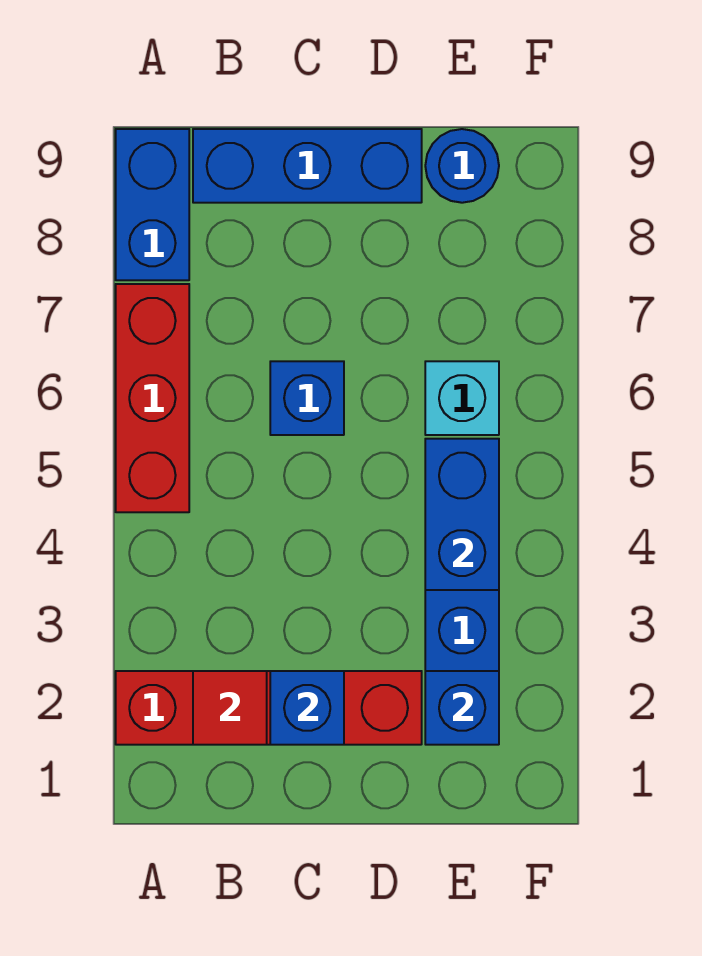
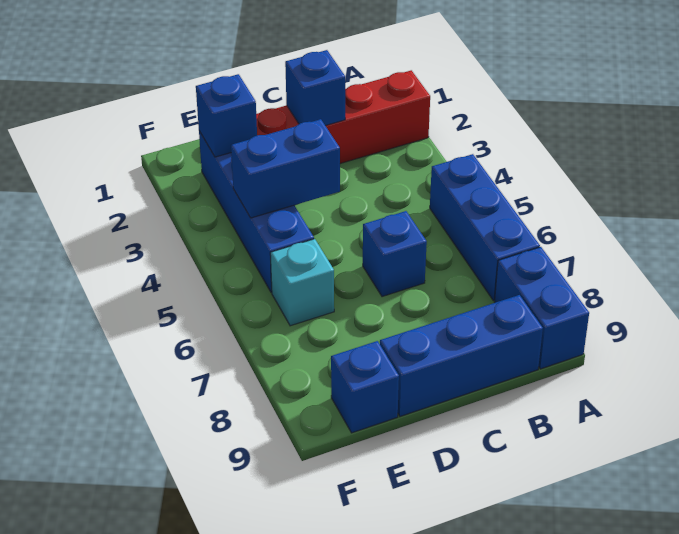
red 1x3 brick [116,284,189,512] -> blue 1x3 brick [430,154,540,301]
red 1x1 tile [193,671,267,745] -> none
blue 1x2 brick [425,439,499,590] -> blue 1x2 brick turned to [231,119,340,218]
blue 1x1 round brick [425,129,499,203] -> blue 1x1 brick [331,341,399,433]

